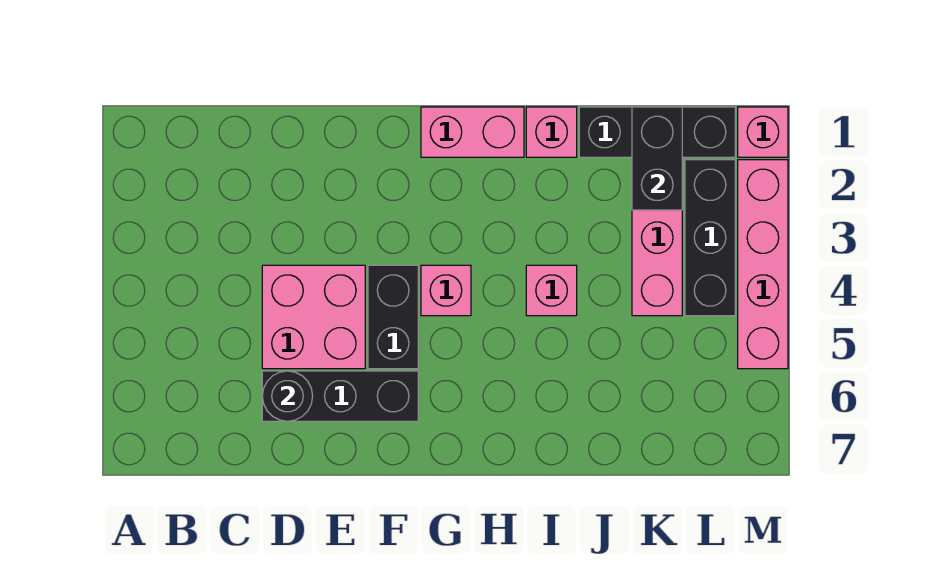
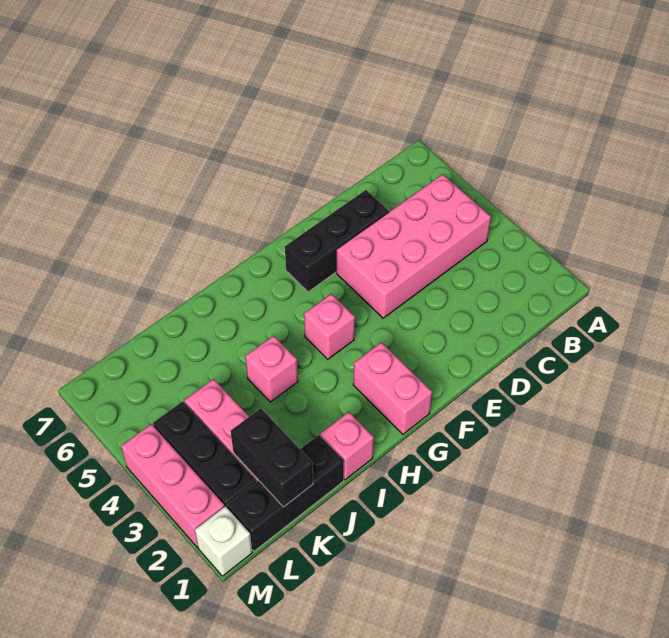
pink 2x2 brick [262,265,365,369] -> pink 2x4 brick [336,174,491,318]
black 1x1 round brick [262,371,313,421] -> none
black 1x2 brick [368,265,418,369] -> none
pink 1x2 brick [421,107,524,157] -> pink 1x2 brick turned to [353,342,432,434]
pink 1x1 brick [738,107,788,157] -> white 1x1 brick [195,506,252,576]
pink 1x4 brick [738,160,788,369] -> pink 1x3 brick [121,424,225,547]

